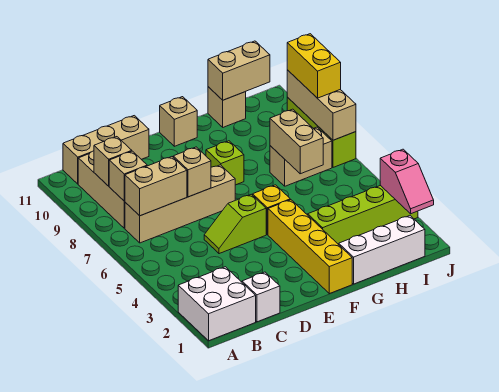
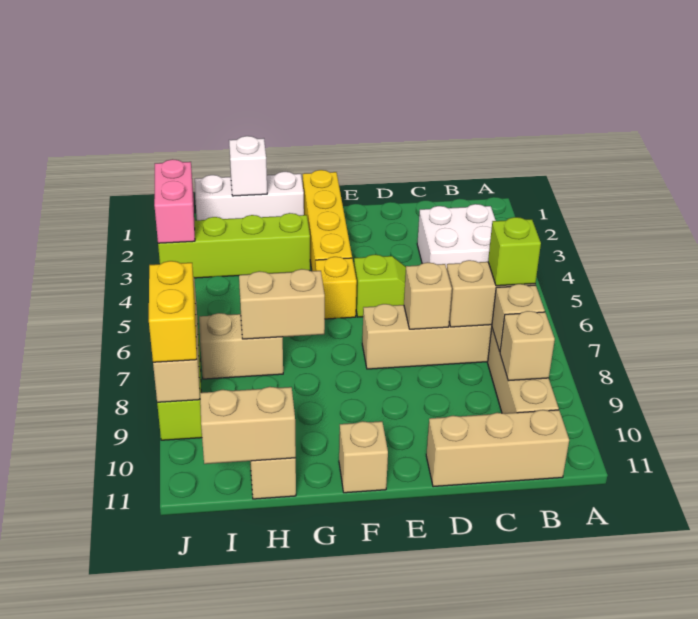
white 2x2 brick [178,267,256,341] -> white 2x2 brick moved to [417,204,496,268]
white 1x1 brick [242,272,280,322] -> white 1x1 brick moved to [229,136,267,196]
lime 1x1 brick [206,141,244,185] -> lime 1x1 brick moved to [488,217,541,286]
tan 1x2 brick [270,109,323,174] -> tan 1x2 brick turned to [239,269,325,339]
pink 1x2 slope [380,149,434,214] -> pink 1x2 brick [154,159,195,243]

